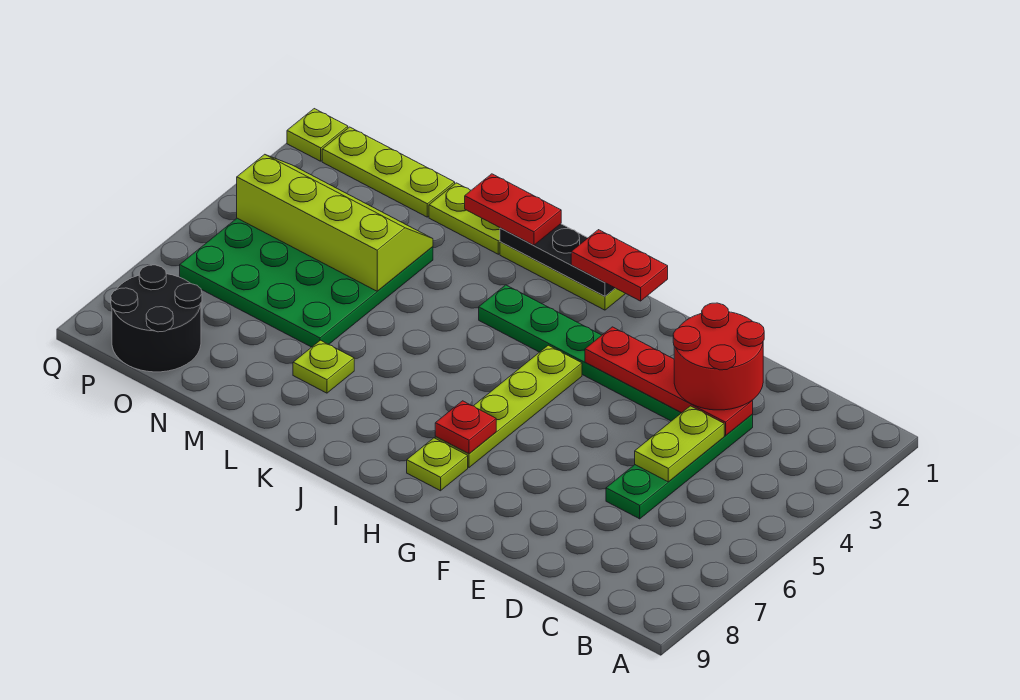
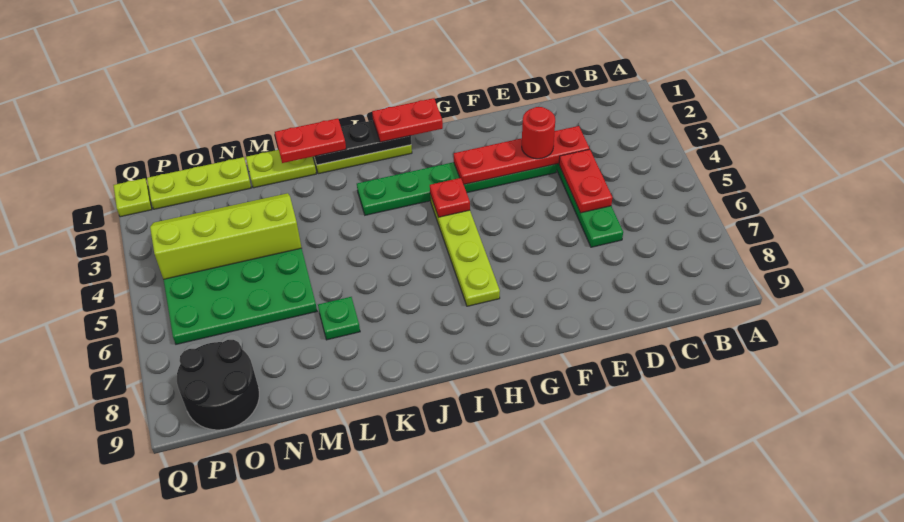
red 2x2 round brick [673,303,764,410] -> red 1x1 round brick [522,107,555,159]
lime 1x2 plate [635,406,724,482] -> red 1x2 plate [559,149,612,213]
red 1x1 plate [435,401,496,454] -> red 1x1 plate moved to [430,178,470,217]
lime 1x1 plate [407,438,468,491] -> none
lime 1x1 plate [293,340,354,393] -> green 1x1 plate [318,297,360,340]

